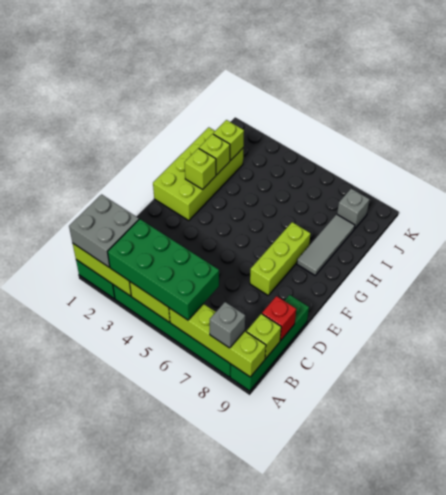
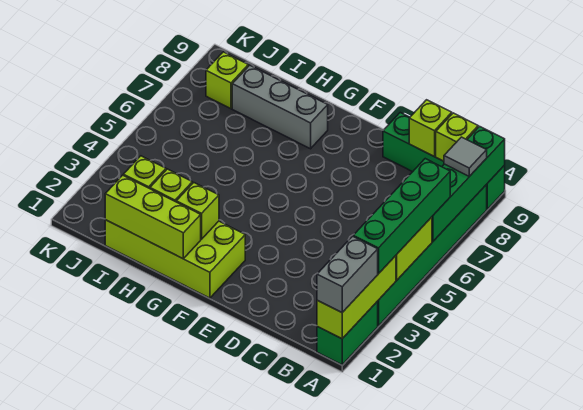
grey 2x2 brick [69,195,139,267] -> grey 1x2 brick [317,236,378,312]
green 2x4 brick [108,219,219,320] -> green 1x4 brick [353,159,450,274]
lime 1x4 brick [169,304,266,377] -> green 1x4 brick [432,126,505,241]
grey 1x1 brick [210,302,245,348] -> grey 1x1 tile [444,137,487,176]
red 1x1 brick [262,296,296,341] -> lime 1x1 brick [409,100,452,156]
lime 1x3 brick [250,222,311,295] -> lime 1x3 brick moved to [105,175,201,259]
grey 1x3 tile [297,214,355,275] -> grey 1x3 brick [232,65,328,149]
grey 1x1 brick [337,189,370,229] -> lime 1x1 brick [206,52,248,109]

